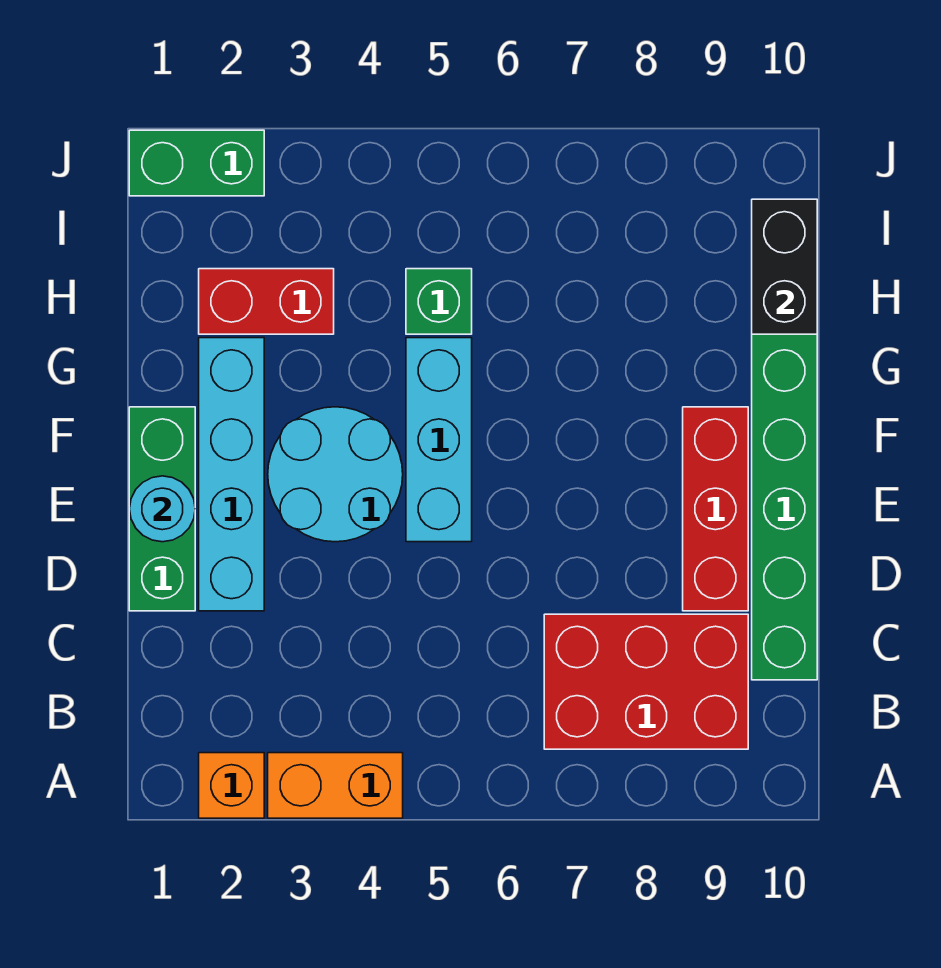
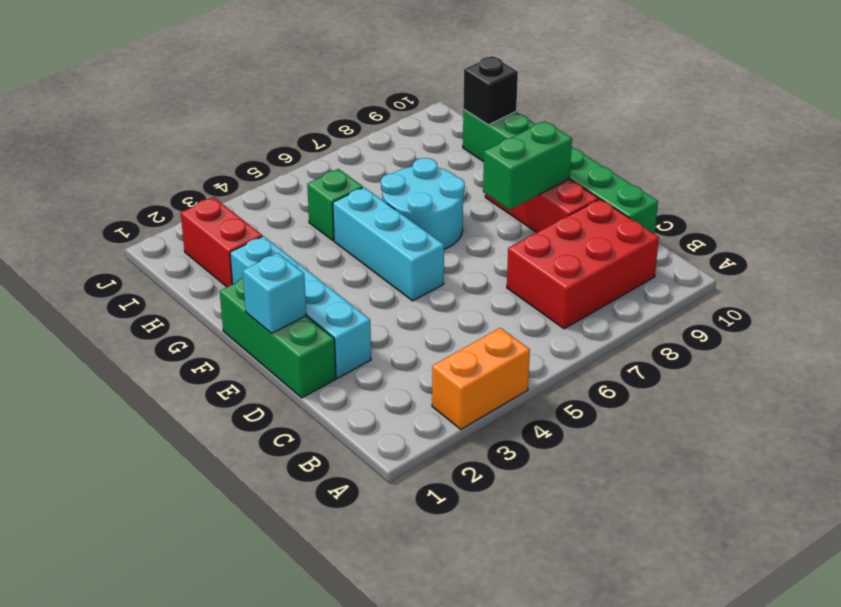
orange 1x1 brick [199,753,264,818] -> none
cyan 1x1 round brick [130,476,195,542] -> cyan 1x1 brick [243,253,306,333]
cyan 2x2 round brick [268,407,403,542] -> cyan 2x2 round brick moved to [381,158,465,249]
red 1x2 brick [199,269,334,334] -> red 1x2 brick turned to [181,197,262,287]
black 1x2 brick [752,199,817,334] -> black 1x1 brick [463,56,518,125]
green 1x2 brick [129,130,264,196] -> green 1x2 brick moved to [483,121,572,210]

